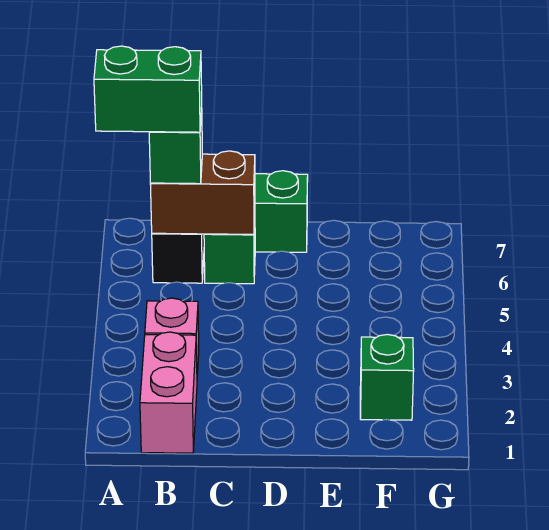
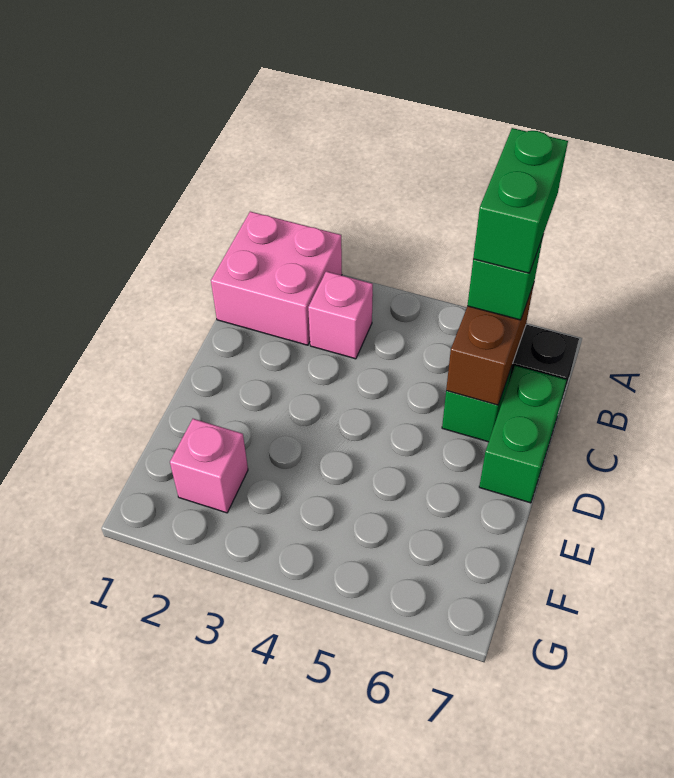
pink 1x2 brick [140,332,197,453] -> pink 2x2 brick [211,212,342,345]
green 1x1 brick [360,334,414,420] -> pink 1x1 brick [170,419,248,513]

